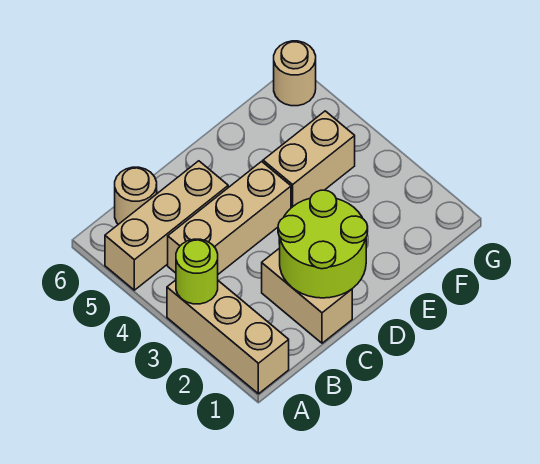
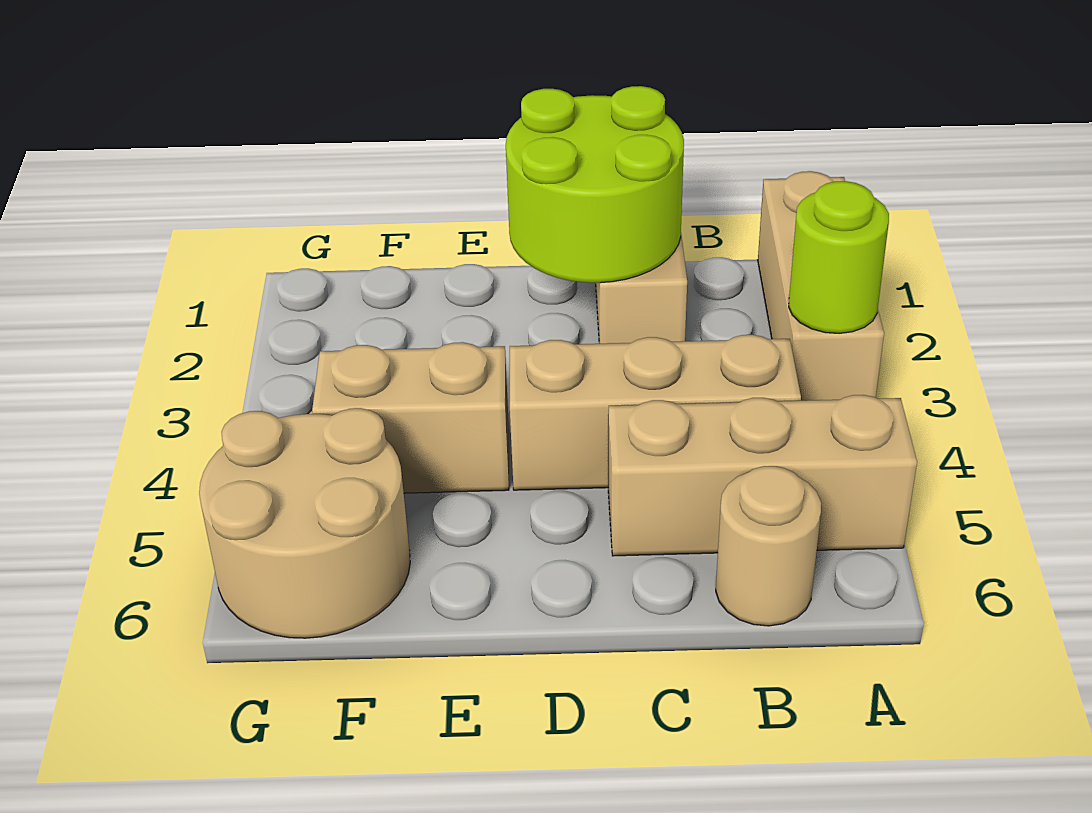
tan 1x1 round brick [274,41,316,106] -> tan 2x2 round brick [199,408,410,638]

